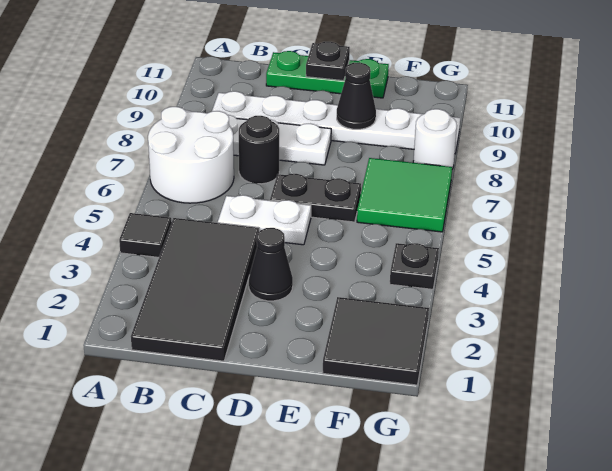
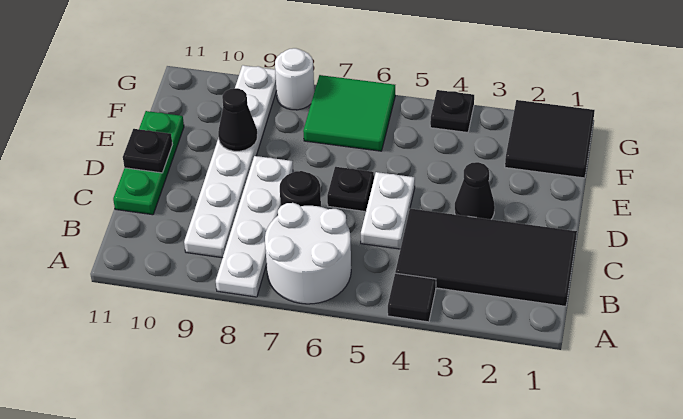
black 1x2 plate [270,174,361,222] -> black 1x1 plate [327,167,374,212]

